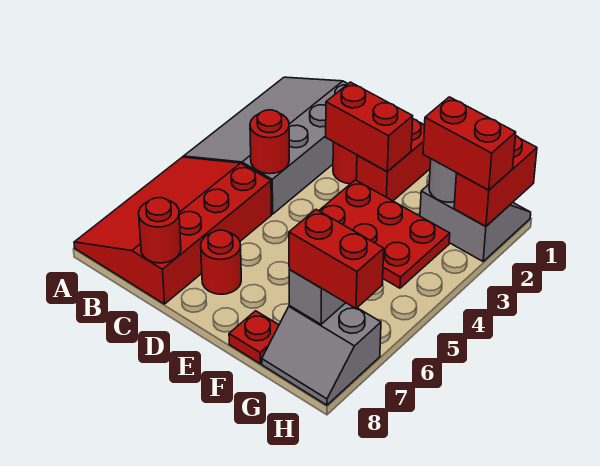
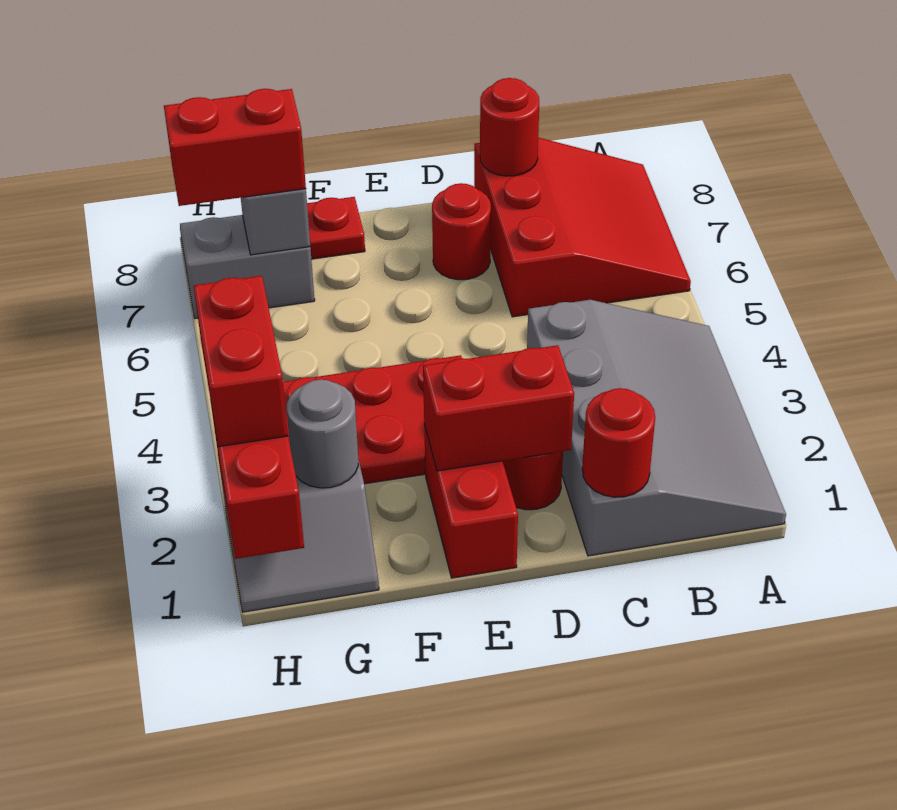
red 3x4 slope [74,157,271,304] -> red 3x3 slope [474,137,691,317]
red 1x1 round brick [250,110,289,174] -> red 1x1 round brick moved to [582,388,655,497]
red 1x2 brick [423,97,516,190] -> red 1x2 brick turned to [194,276,288,447]

